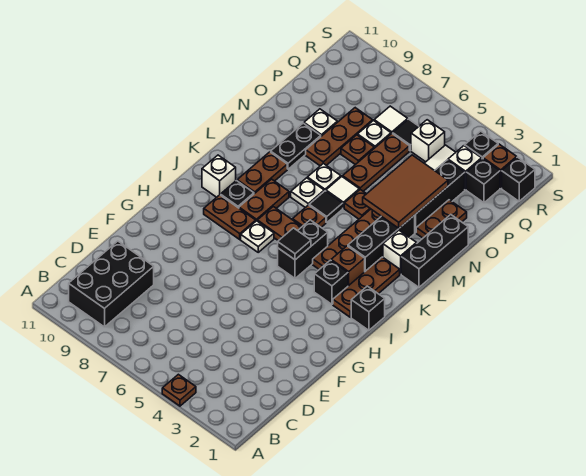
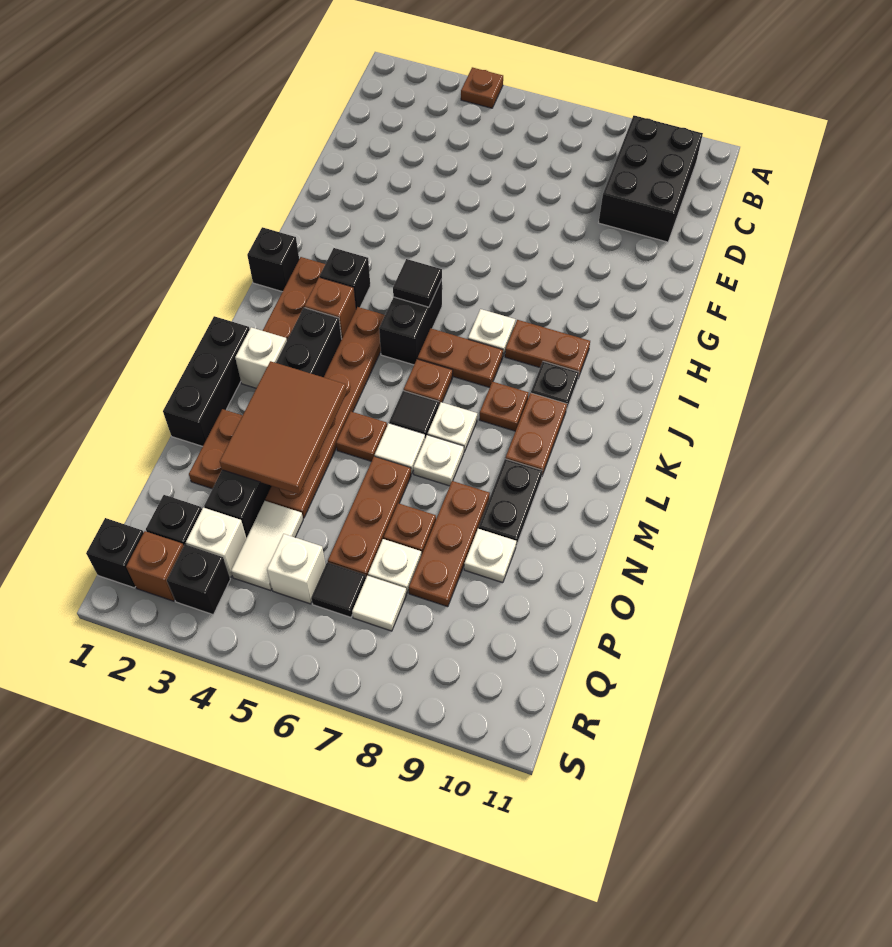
brown 1x2 plate [239,179,289,221] -> brown 1x1 plate [479,382,528,431]
white 1x1 brick [202,155,236,197] -> none

